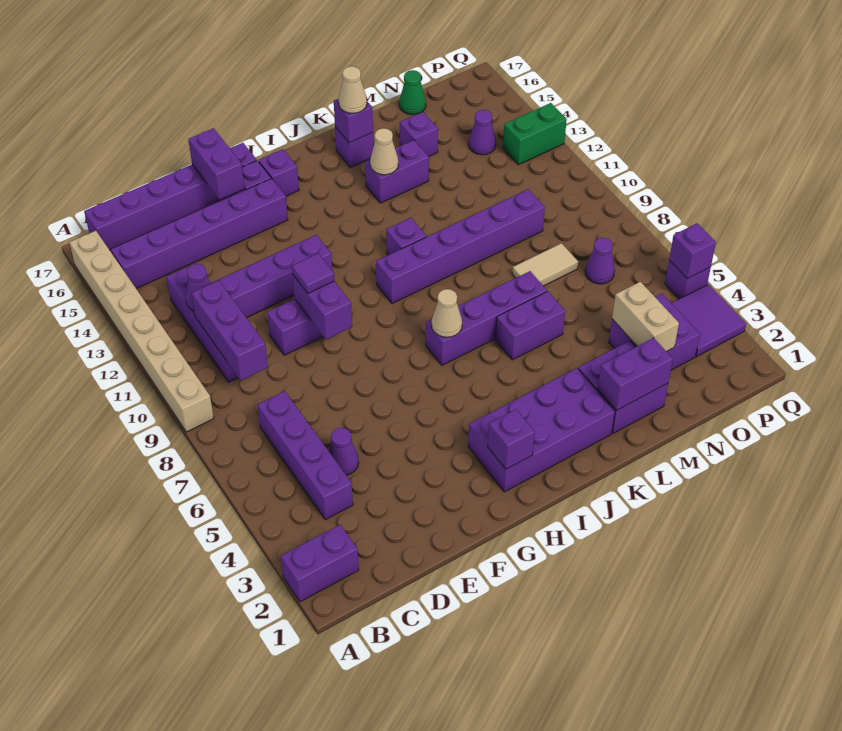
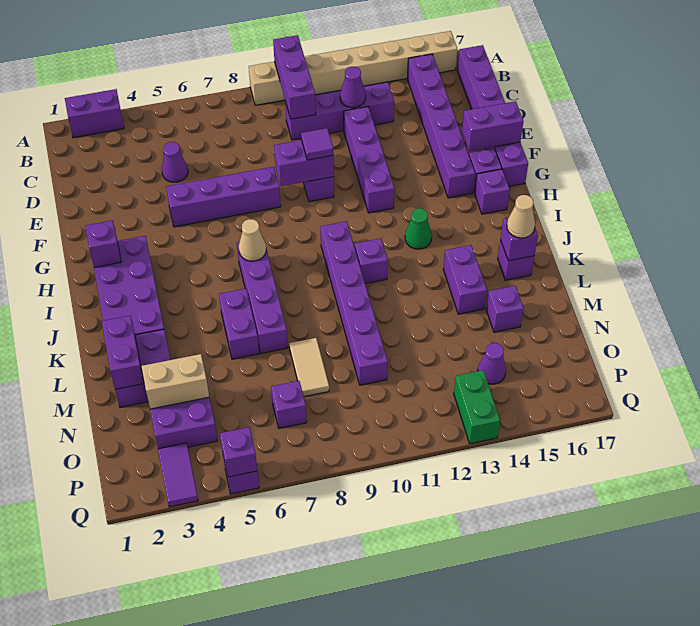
purple 1x2 brick [281,525,359,602] -> purple 1x2 brick turned to [65,89,124,138]
purple 1x4 brick [257,391,353,520] -> purple 1x4 brick moved to [166,167,281,227]
purple 1x3 brick [192,280,268,380] -> purple 1x3 brick turned to [273,35,316,119]
tan 1x1 cone [370,128,398,175] -> none
green 1x1 cone [399,70,426,115] -> green 1x1 cone moved to [405,208,432,249]
purple 1x1 cone [585,238,615,284] -> purple 1x1 brick [271,381,307,428]
purple 2x2 tile [671,284,746,357] -> purple 1x2 tile [158,443,198,507]

